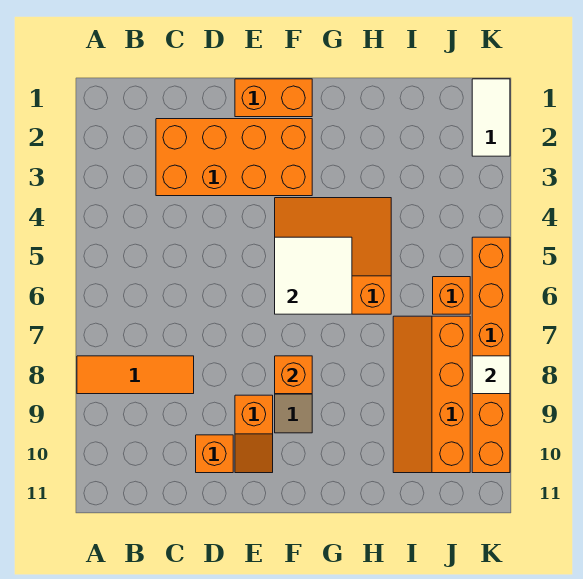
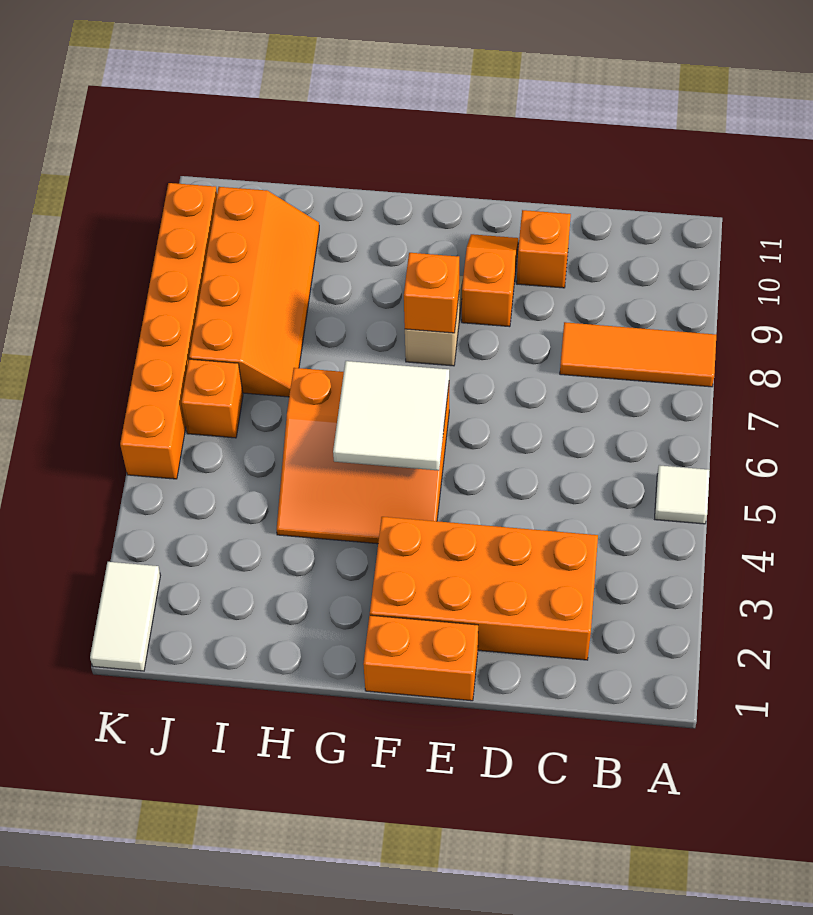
white 1x1 tile [472,356,510,394] -> white 1x1 tile moved to [655,465,710,524]

